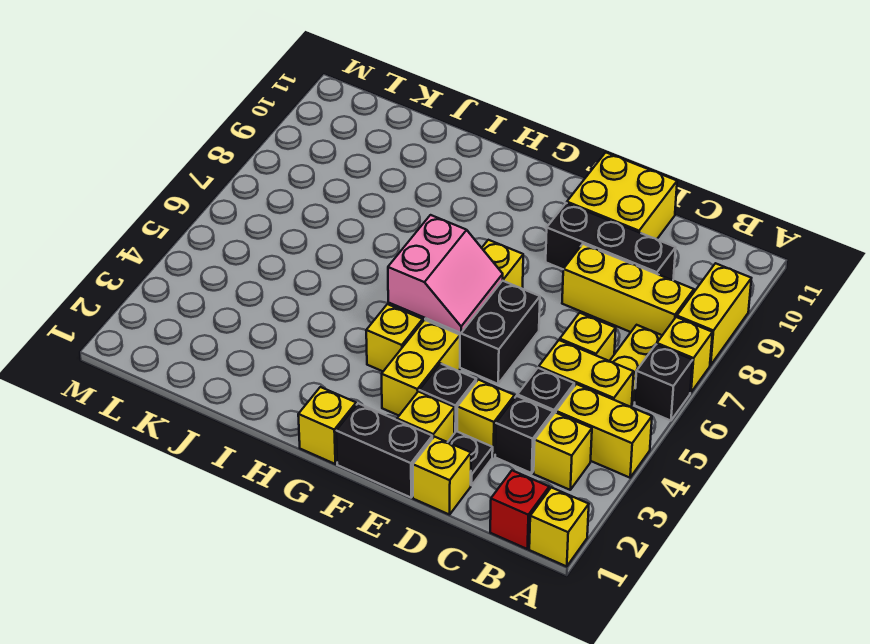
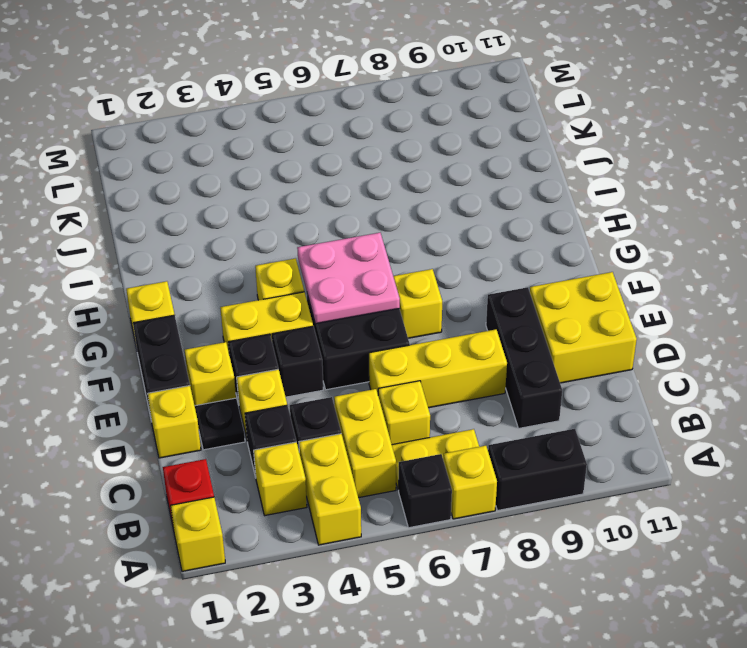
yellow 1x2 brick [677,263,751,365] -> black 1x2 brick [488,429,587,510]
yellow 1x3 brick [562,244,694,335] -> yellow 1x3 brick turned to [369,329,507,408]
none -> black 1x1 brick [272,326,323,397]
pink 2x2 slope [388,215,503,333] -> pink 2x2 plate [297,233,400,324]

